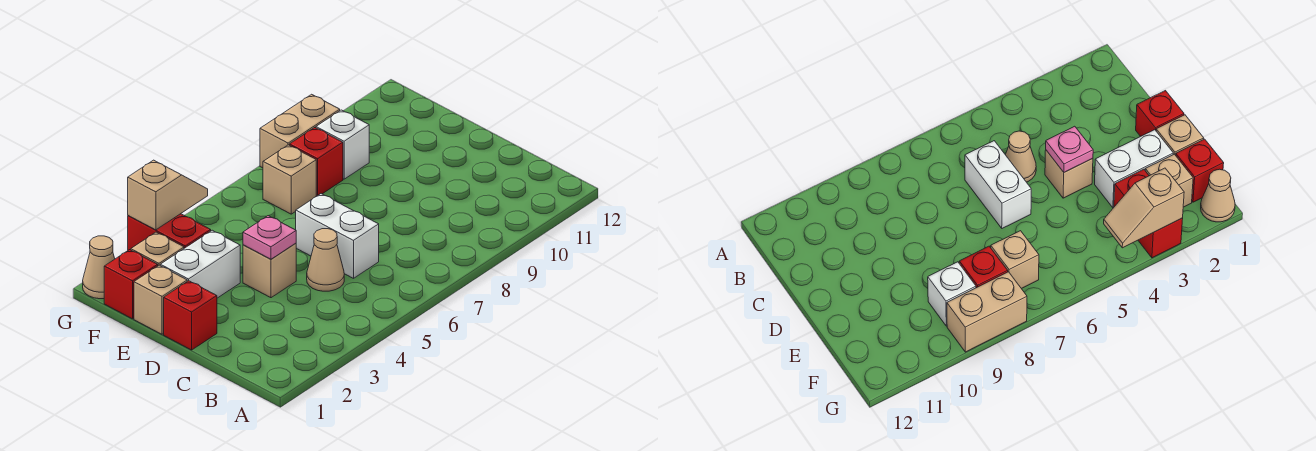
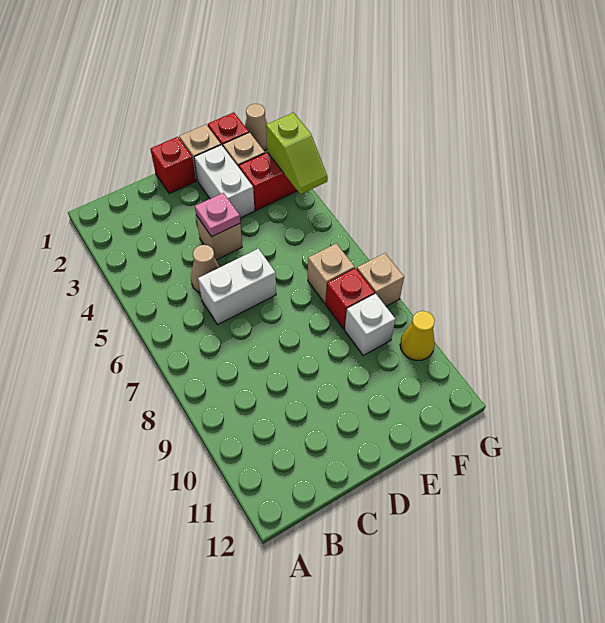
tan 1x2 slope [128,160,208,230] -> lime 1x2 slope [266,113,328,194]
tan 1x2 brick [260,94,340,168] -> tan 1x1 brick [357,253,404,306]
none -> yellow 1x1 cone [400,311,435,361]

